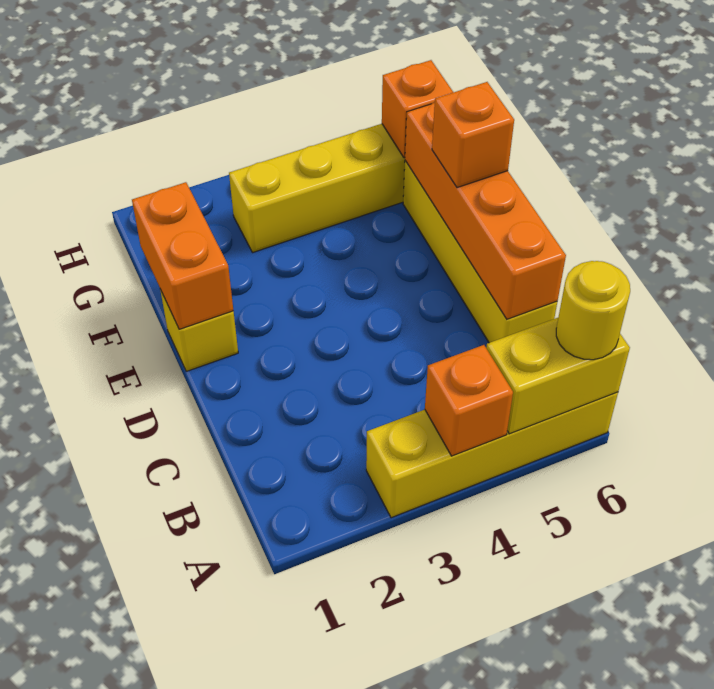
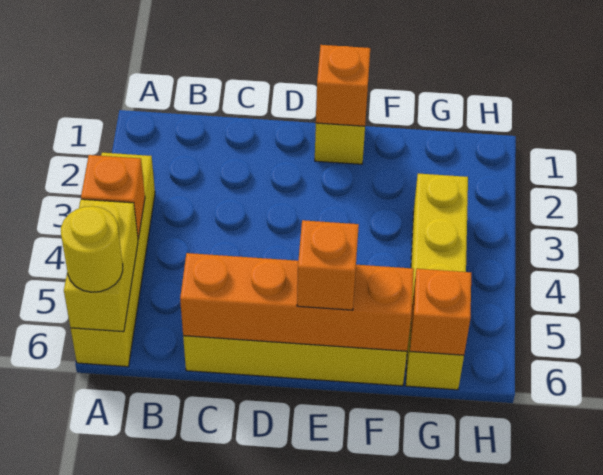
orange 1x2 brick [132,182,233,329] -> orange 1x1 brick [316,45,370,126]

